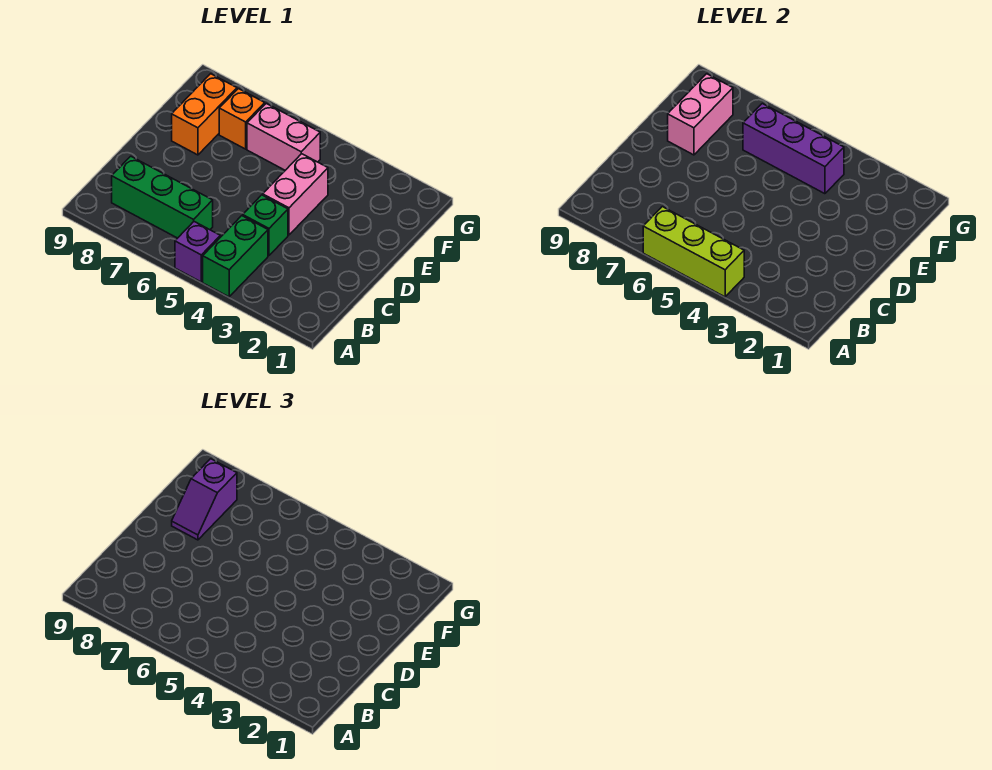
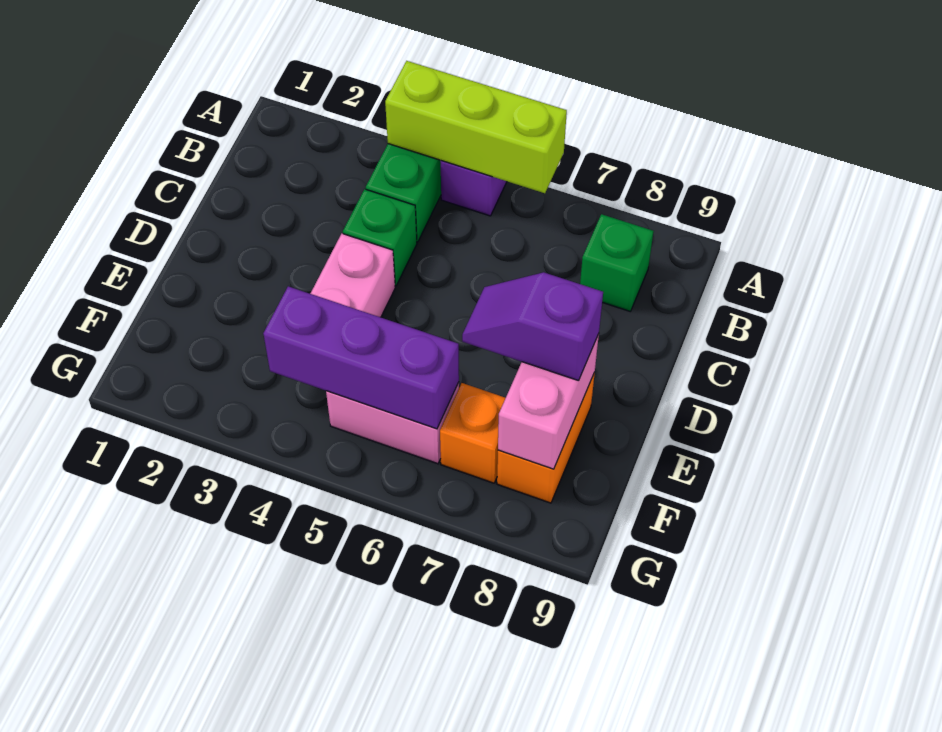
green 1x3 brick [112,156,213,238] -> green 1x1 brick [580,214,654,311]
purple 1x2 slope [172,459,237,540] -> purple 1x2 slope turned to [462,272,603,381]

